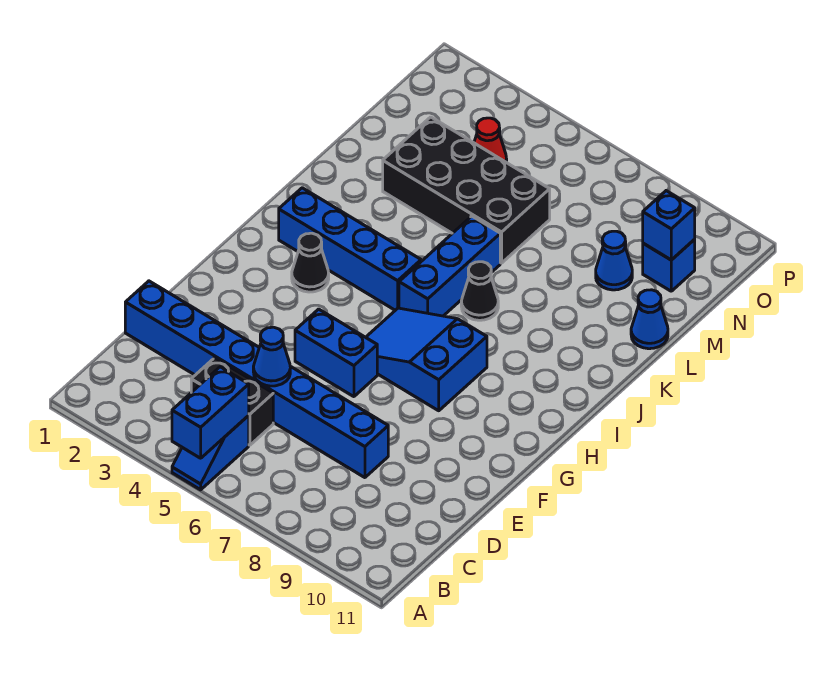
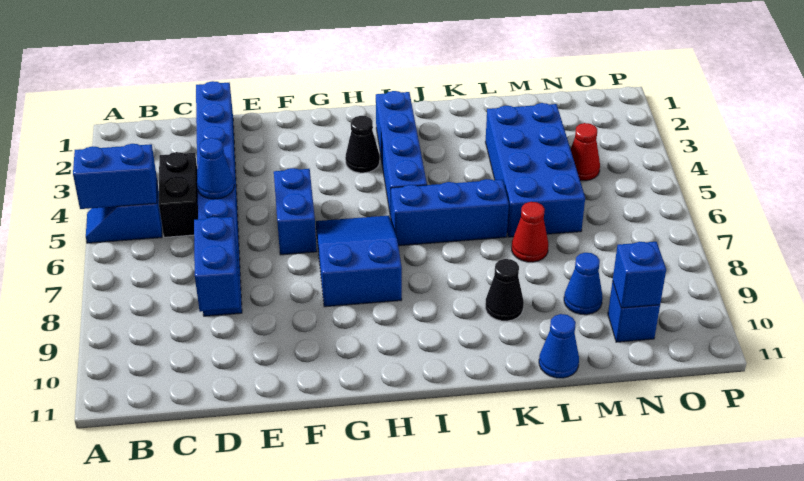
none -> blue 1x2 brick [194,217,240,312]
black 1x1 cone [461,262,498,320] -> black 1x1 cone moved to [485,259,524,321]
black 2x4 brick [383,117,550,263] -> blue 2x4 brick [486,103,585,237]
none -> red 1x1 cone [512,202,548,262]

